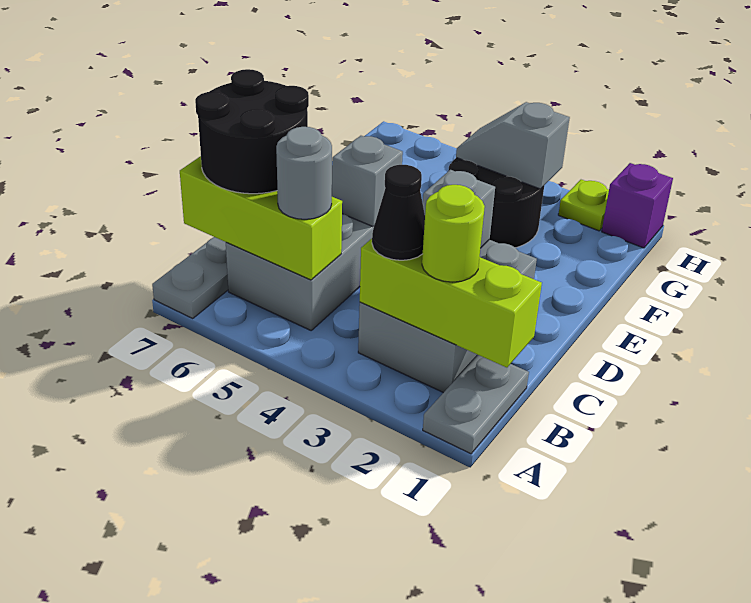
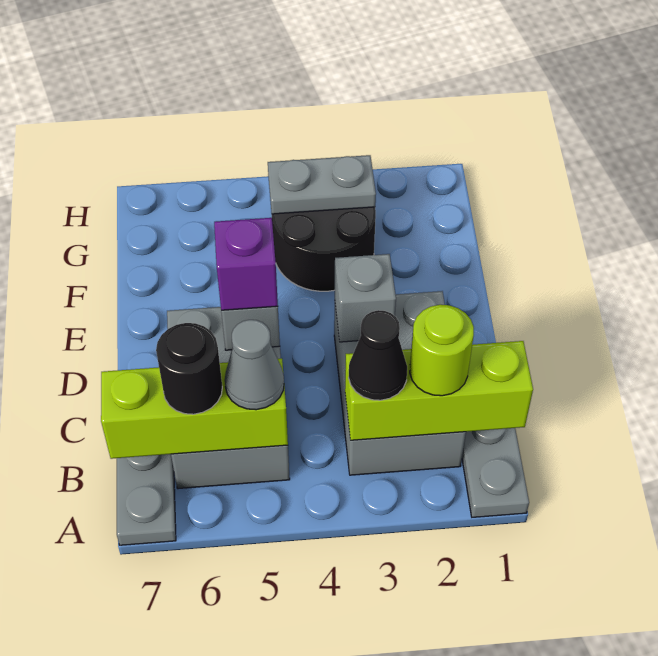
grey 1x1 round brick [276,127,332,219] -> grey 1x1 cone [225,320,284,410]
black 2x2 round brick [195,69,309,194] -> black 1x1 round brick [156,323,222,414]
grey 1x2 slope [456,102,570,189] -> grey 1x2 plate [268,155,376,214]
purple 1x1 brick [602,163,673,248] -> purple 1x1 brick moved to [214,218,278,310]
lime 1x1 plate [558,180,609,231] -> none

